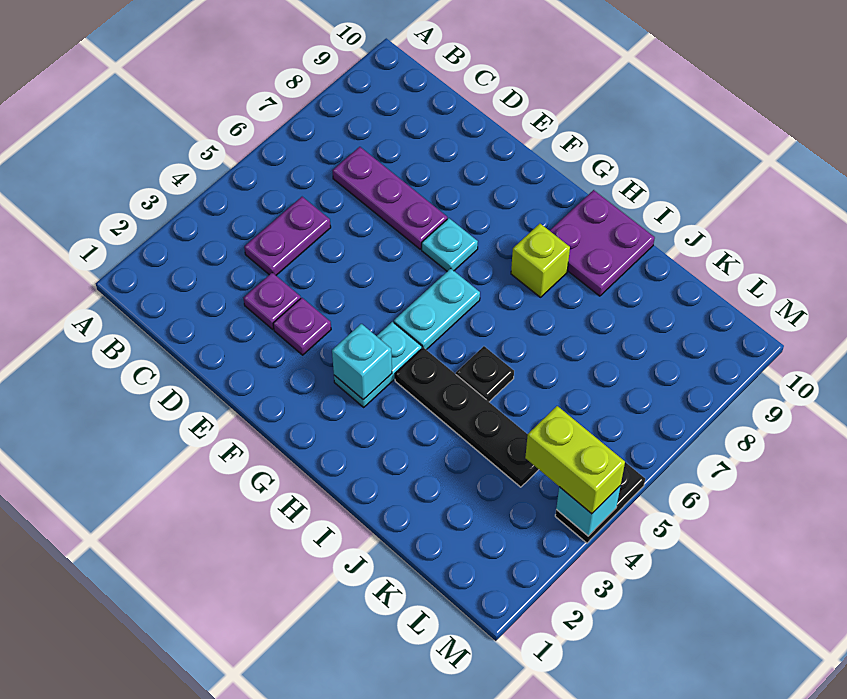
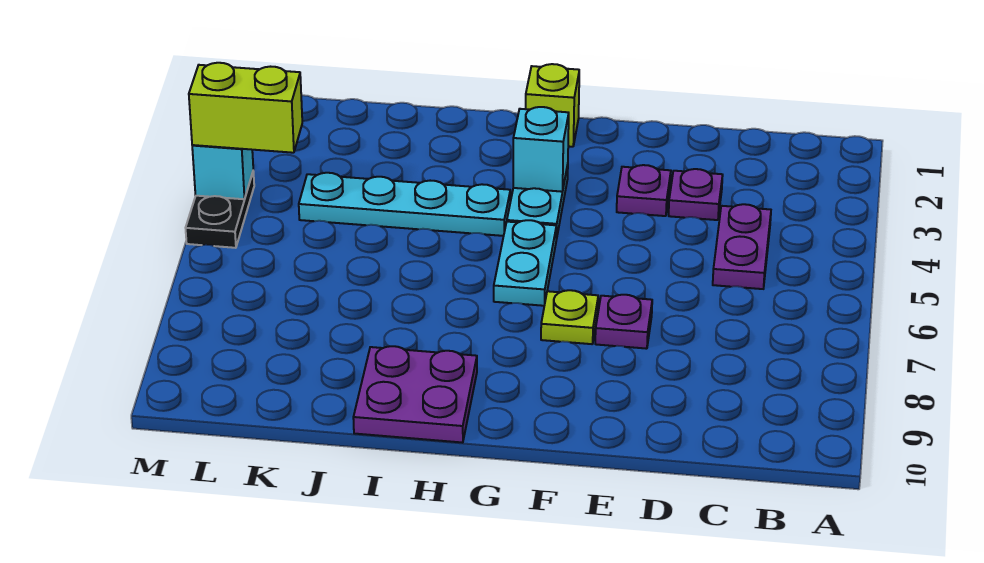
purple 1x3 plate [332,147,447,249] -> purple 1x1 plate [595,295,652,349]
cyan 1x1 plate [422,218,478,271] -> lime 1x1 plate [541,290,598,344]
black 1x4 plate [395,347,539,487] -> cyan 1x4 plate [299,173,510,236]
lime 1x1 brick [511,224,570,297] -> lime 1x1 brick moved to [526,64,579,147]
black 1x1 plate [456,346,514,402] -> none

